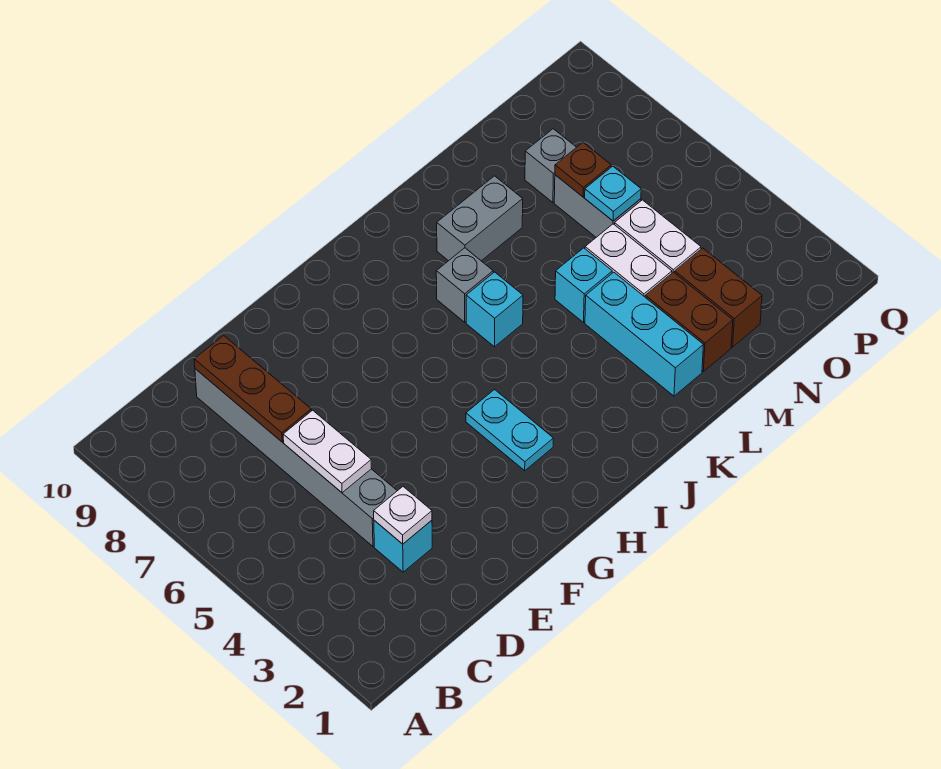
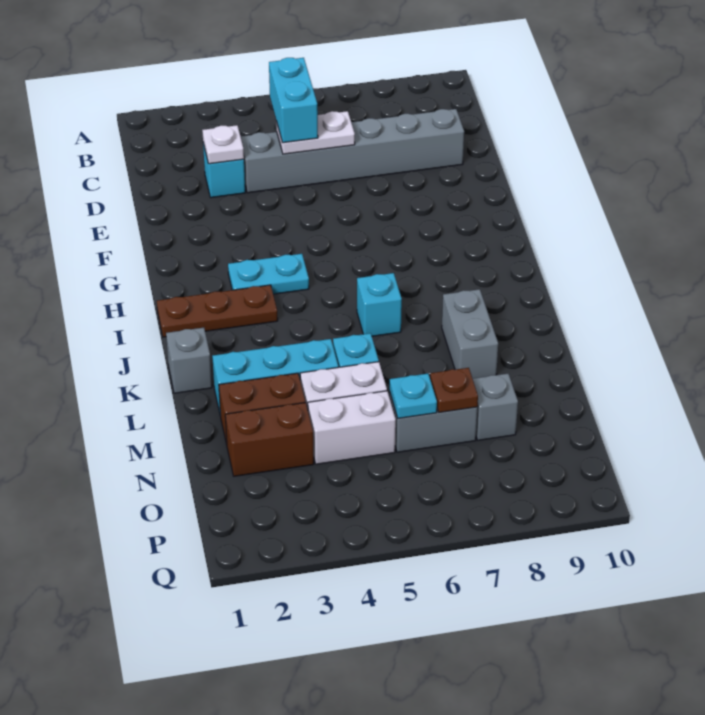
none -> cyan 1x2 brick [269,58,318,143]
brown 1x3 plate [194,335,311,442] -> brown 1x3 plate moved to [157,285,278,337]
grey 1x1 brick [436,248,493,322] -> grey 1x1 brick moved to [166,328,212,393]

